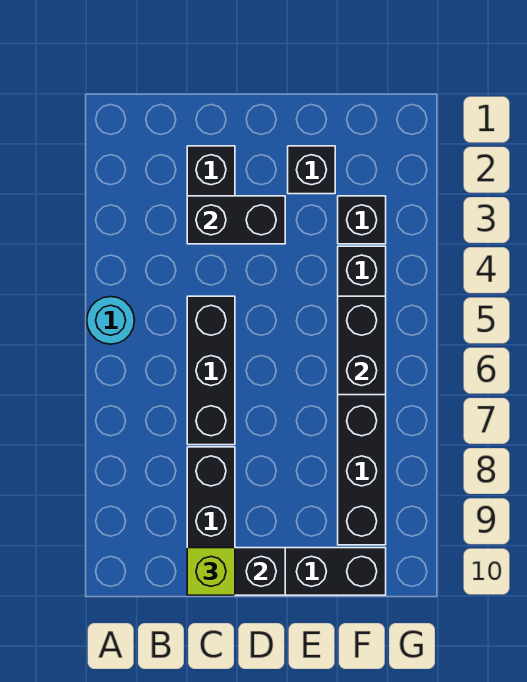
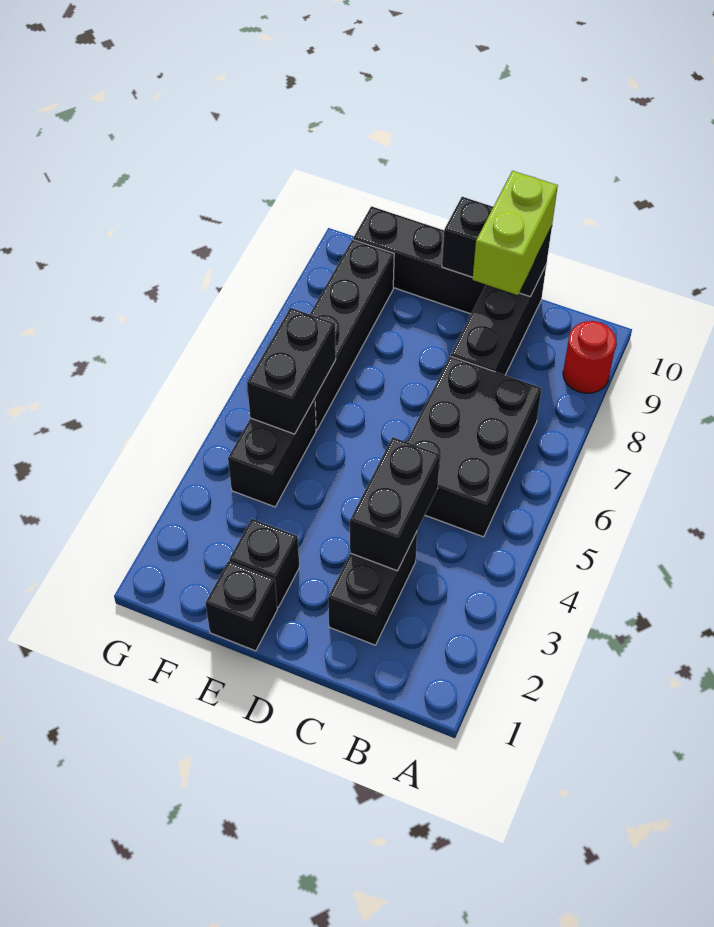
cyan 1x1 round brick [87,297,135,344] -> none
none -> red 1x1 round brick [563,321,616,393]
black 1x2 brick [187,196,285,244] -> black 1x2 brick turned to [350,437,440,571]
black 1x3 brick [187,296,235,445] -> black 2x3 brick [407,356,542,537]
lime 1x1 brick [187,548,235,595] -> lime 1x2 brick [472,171,558,295]
black 1x1 brick [338,196,386,244] -> black 1x1 brick moved to [205,561,277,651]

